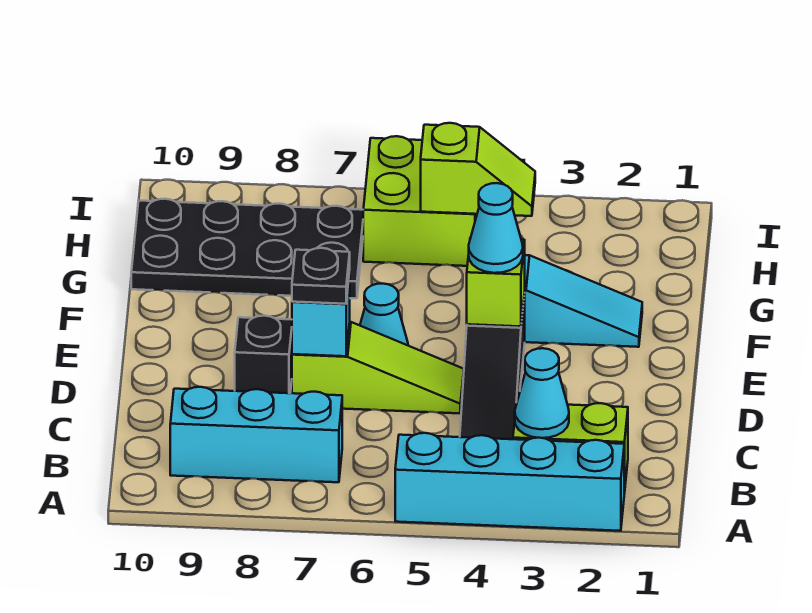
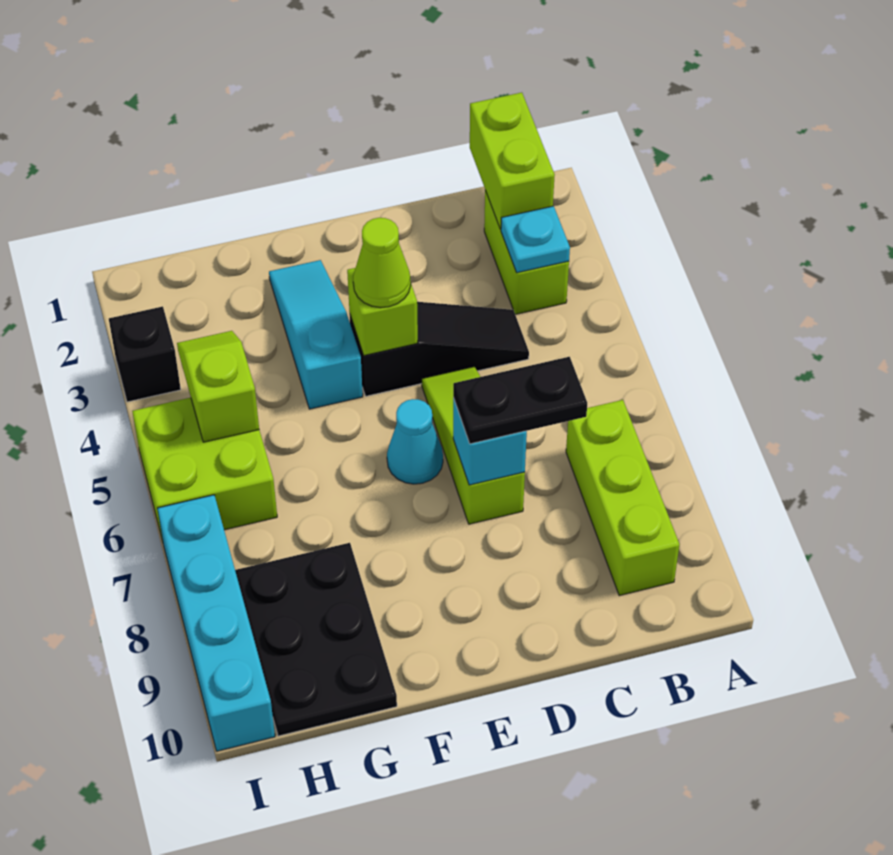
cyan 1x4 brick [395,433,624,531] -> cyan 1x4 brick moved to [157,495,275,751]
none -> lime 1x2 brick [470,93,555,229]
cyan 1x1 cone [515,348,569,438] -> cyan 1x1 plate [501,206,570,273]
cyan 1x3 brick [170,387,342,482] -> lime 1x3 brick [566,400,679,596]
black 1x1 plate [292,248,350,304] -> black 1x2 plate [453,357,587,444]
black 1x1 brick [235,316,292,393] -> black 1x1 brick moved to [109,306,181,402]
cyan 1x1 cone [469,183,523,273] -> lime 1x1 cone [353,218,411,308]
black 2x4 plate [131,199,363,298] -> black 2x3 plate [235,543,397,736]

